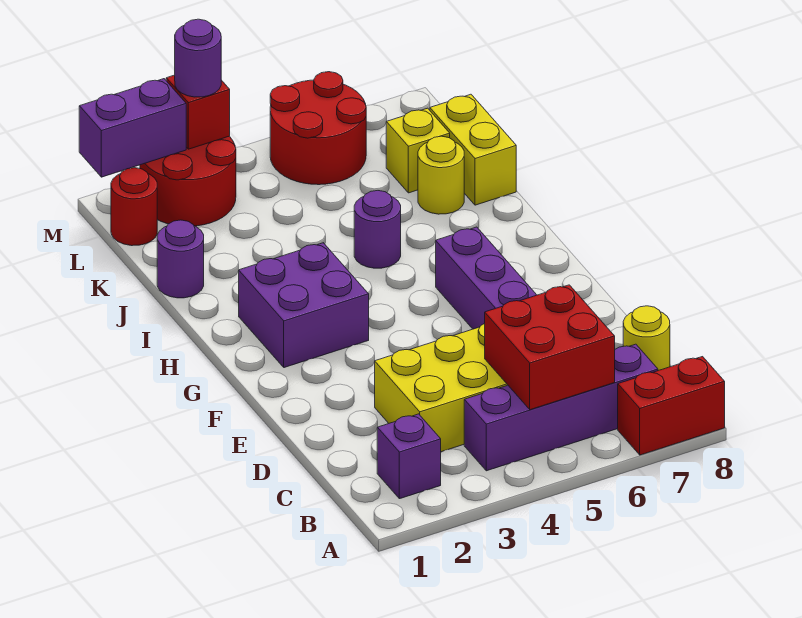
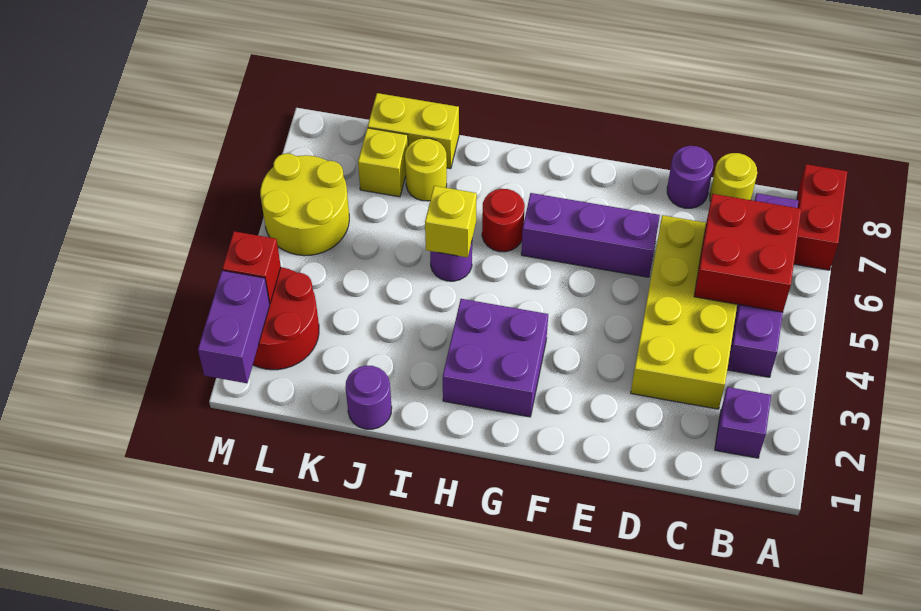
none -> yellow 1x1 brick [425,186,477,257]
red 1x1 round brick [111,168,157,246] -> red 1x1 round brick moved to [482,189,525,252]
red 2x2 round brick [270,72,366,185] -> yellow 2x2 round brick [260,153,349,256]
purple 1x1 round brick [175,19,221,97] -> purple 1x1 round brick moved to [667,146,713,208]

